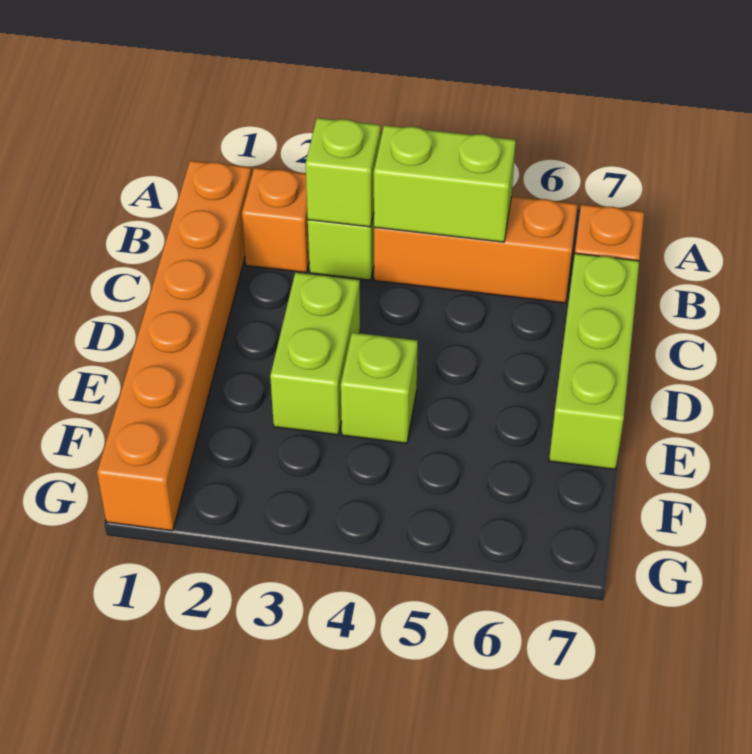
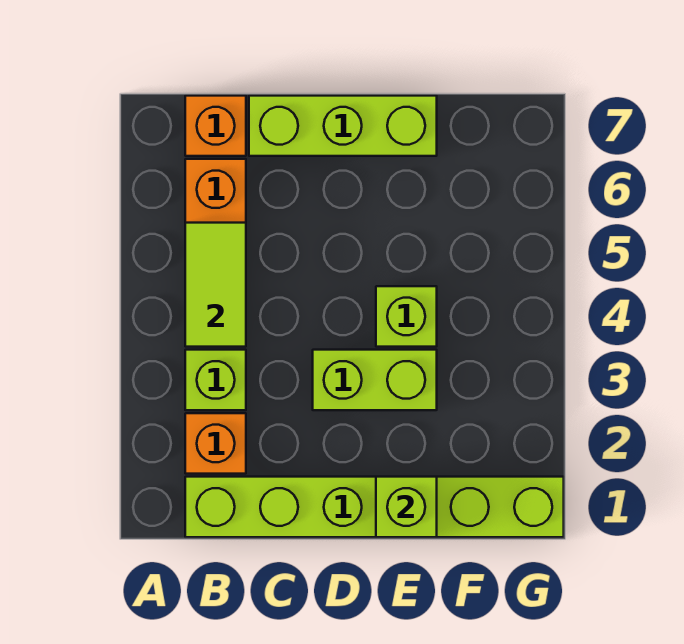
orange 1x6 brick [97,161,252,531] -> lime 1x6 brick [185,477,564,537]
lime 1x1 brick [306,118,381,227] -> lime 1x1 brick moved to [376,477,437,537]
lime 1x2 brick [374,125,516,242] -> lime 1x2 tile [185,223,246,347]

